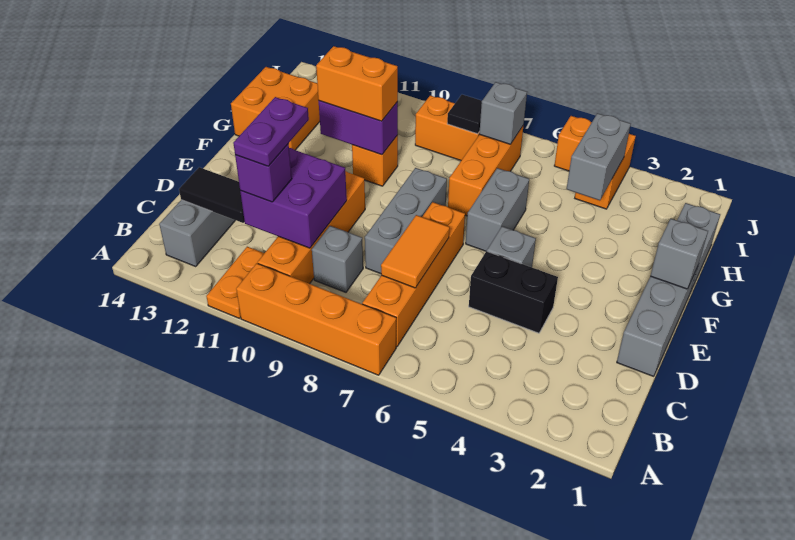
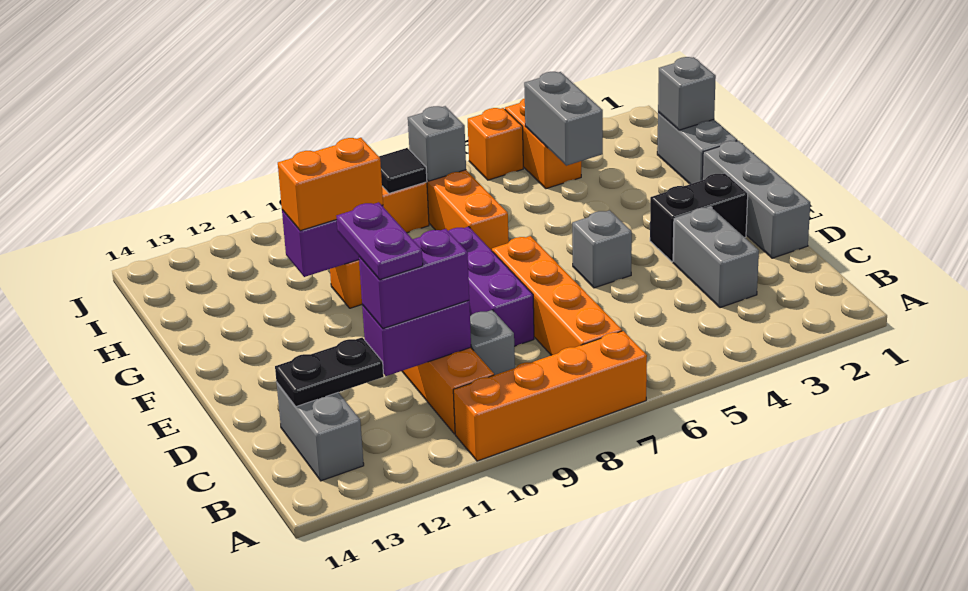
orange 1x2 plate [206,247,264,318] -> none
orange 1x2 tile [381,215,450,288] -> none
purple 2x2 brick [240,148,347,248] -> purple 1x2 brick [362,300,471,376]
purple 1x1 brick [235,144,292,202] -> purple 1x2 brick [359,229,469,328]
black 1x2 tile [179,167,245,223] -> black 1x2 plate [275,338,384,407]
black 1x2 brick [469,251,558,333] -> black 1x2 brick moved to [650,173,748,262]
grey 1x3 brick [365,168,447,274] -> purple 1x3 brick [448,227,534,346]
grey 1x1 brick [651,219,708,289] -> grey 1x1 brick moved to [658,57,716,130]
grey 1x2 brick [466,168,529,251] -> grey 1x2 brick moved to [673,207,759,308]
orange 2x2 brick [231,67,320,150] -> none

